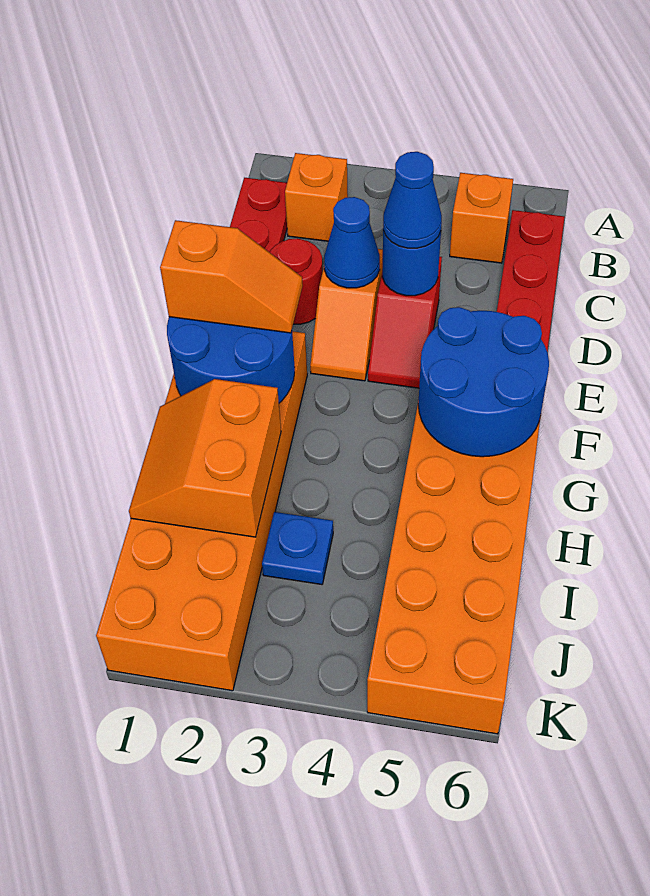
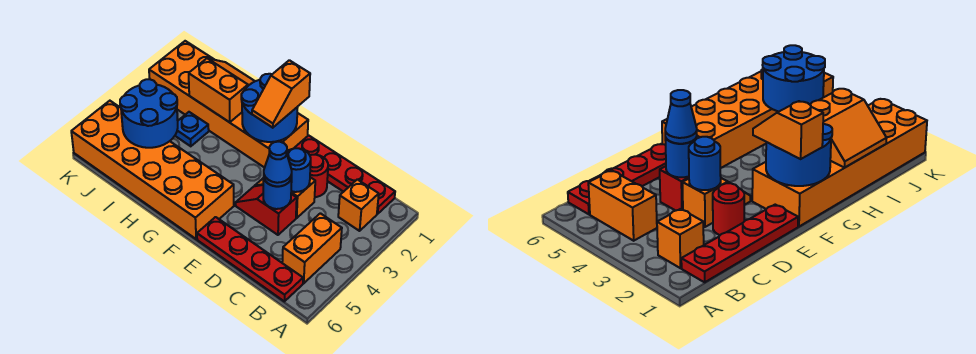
orange 1x1 brick [450,173,513,263] -> orange 1x2 brick [282,213,342,283]
blue 1x1 cone [324,197,380,288] -> blue 1x1 round brick [287,148,311,192]
blue 2x2 round brick [418,307,549,457] -> blue 2x2 round brick moved to [120,79,178,148]

